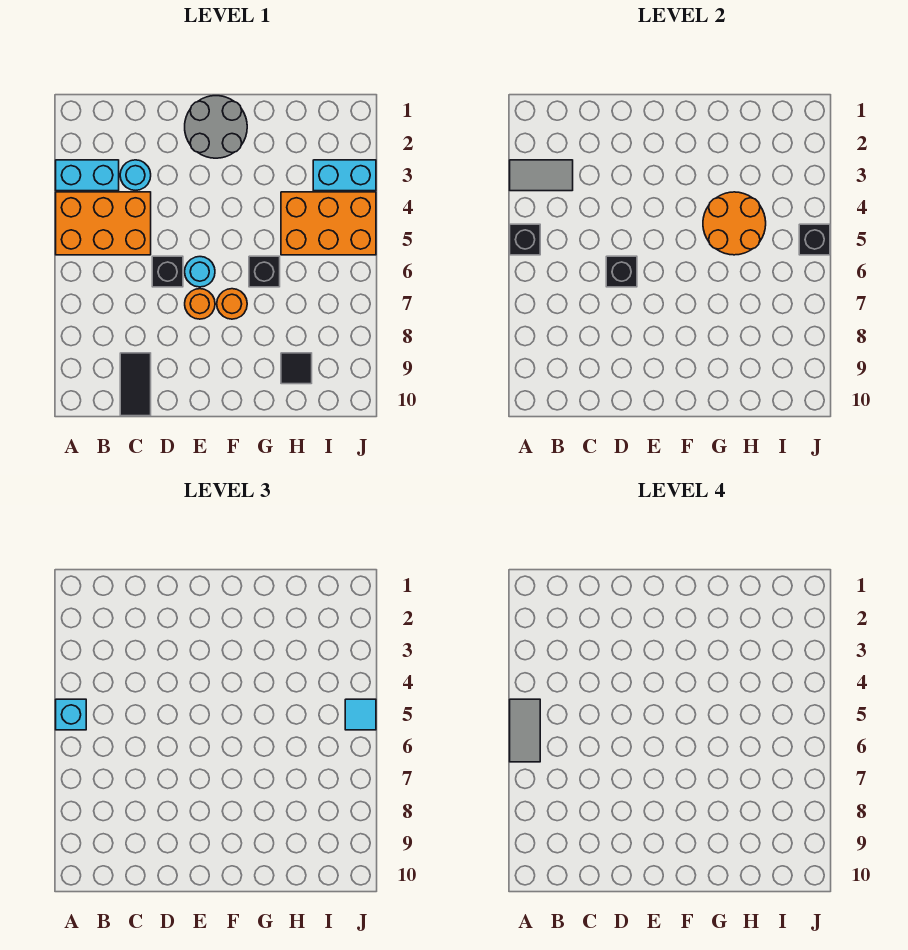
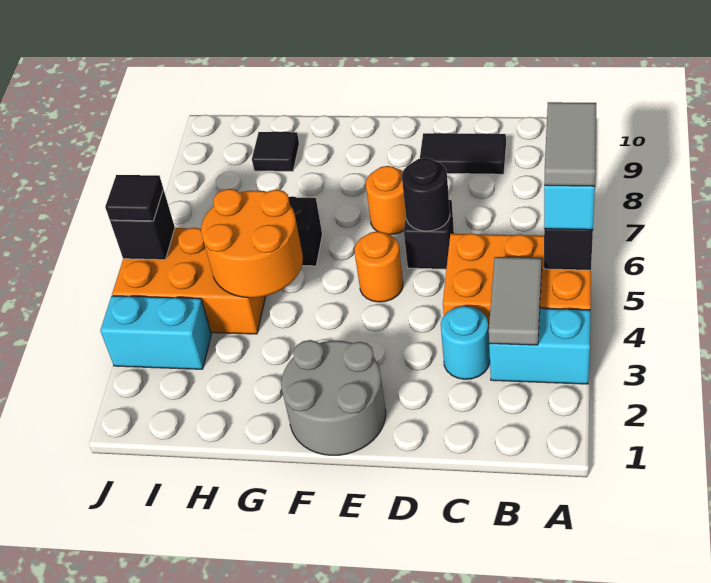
grey 1x2 tile [510,160,573,191] -> grey 1x2 tile turned to [489,257,542,345]
black 1x2 tile [120,353,151,416] -> black 1x2 tile turned to [420,133,506,174]
black 1x1 brick [606,256,637,287] -> black 1x1 round brick [402,158,450,231]
cyan 1x1 round brick [185,257,215,287] -> none
orange 1x1 round brick [217,289,247,319] -> orange 1x1 round brick moved to [354,231,403,302]
cyan 1x1 tile [345,699,376,730] -> black 1x1 tile [105,175,163,221]

